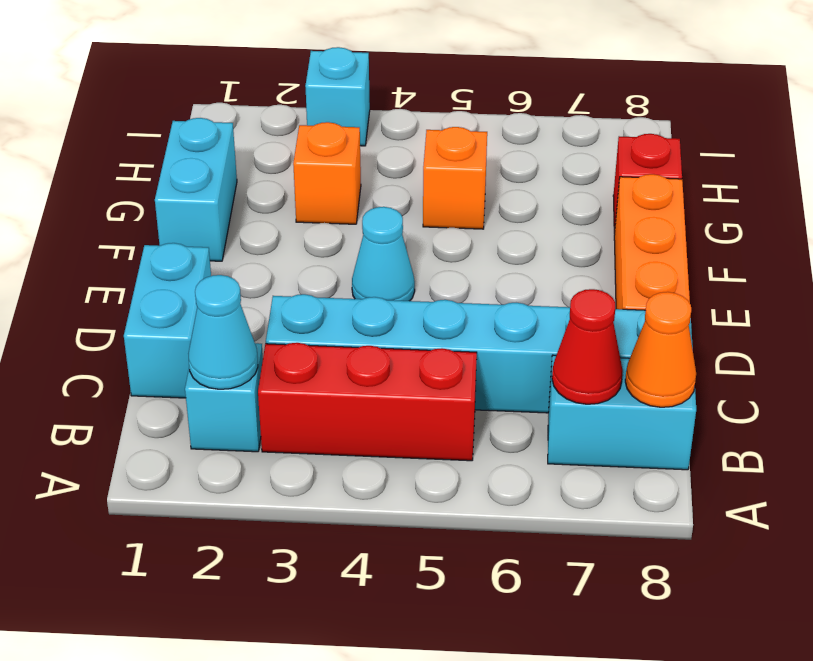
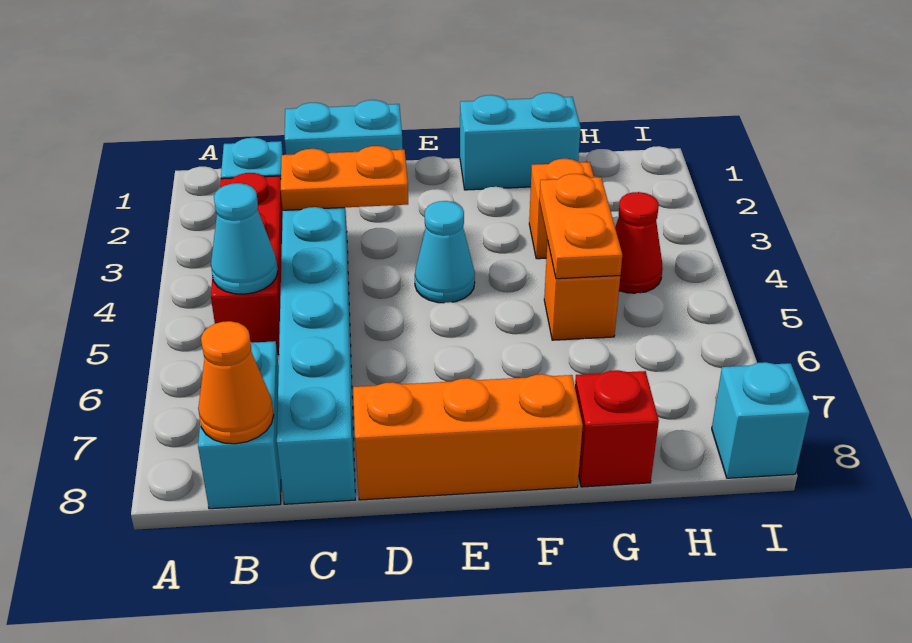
cyan 1x1 cone [188,275,258,389] -> cyan 1x1 cone moved to [211,183,278,294]
red 1x1 cone [552,289,623,404] -> red 1x1 cone moved to [615,192,663,293]
none -> orange 1x2 plate [281,146,408,210]
none -> orange 1x2 plate [539,174,622,279]
cyan 1x1 brick [305,47,370,146] -> cyan 1x1 brick moved to [712,362,810,478]

